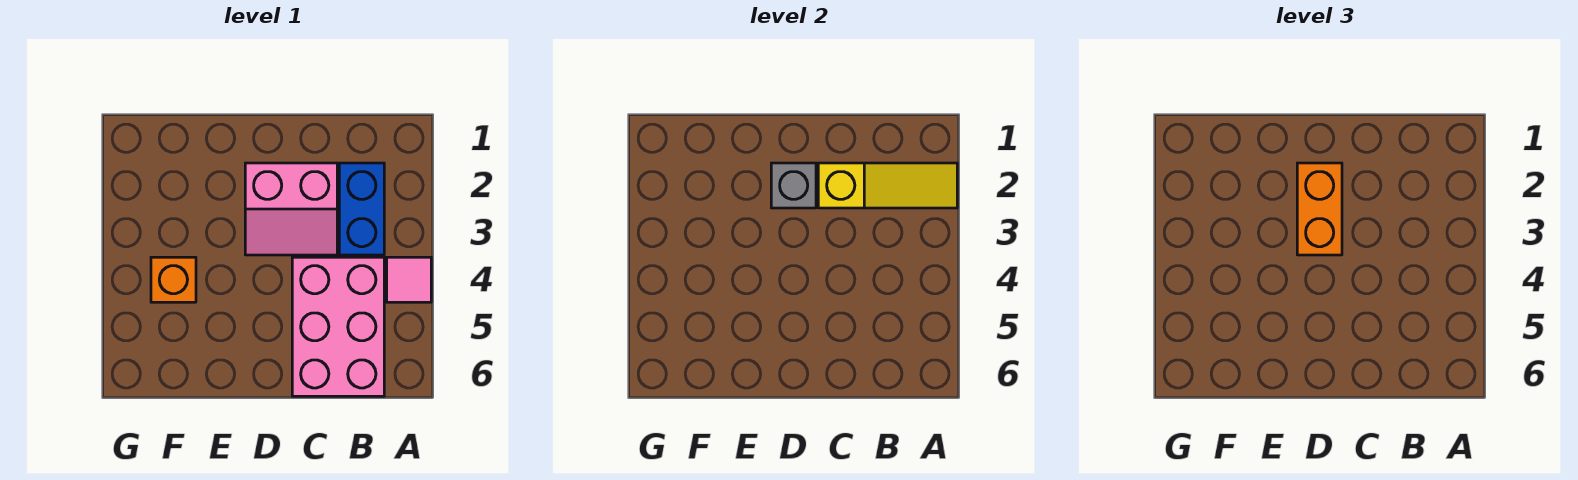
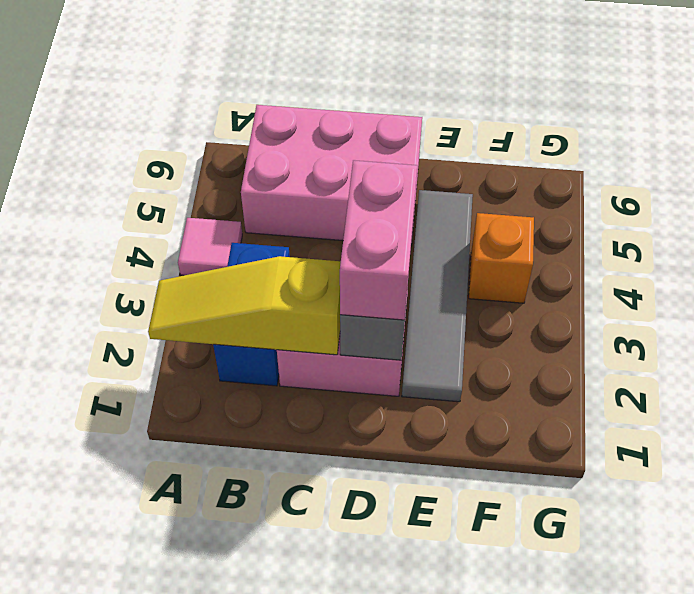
pink 2x3 brick [292,257,384,396] -> pink 2x3 brick turned to [241,105,422,246]
orange 1x2 brick [1297,163,1342,255] -> pink 1x2 brick [340,160,417,320]
none -> grey 1x4 tile [402,190,473,402]

